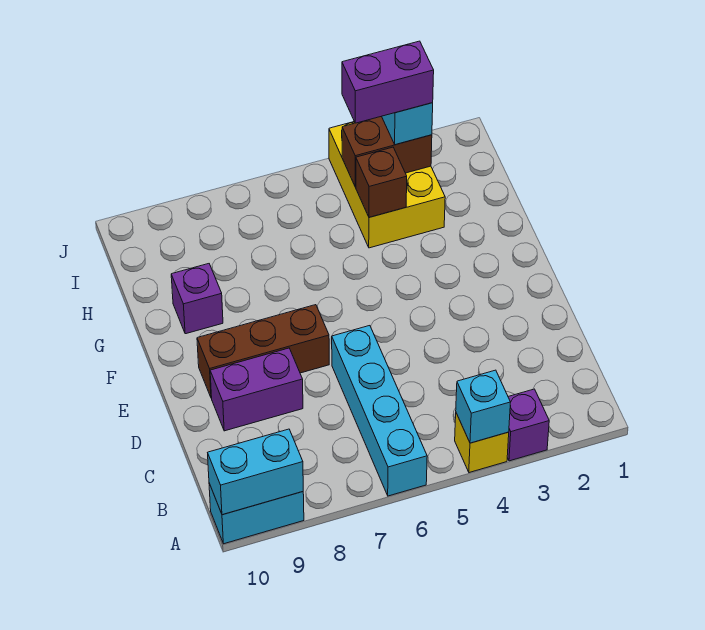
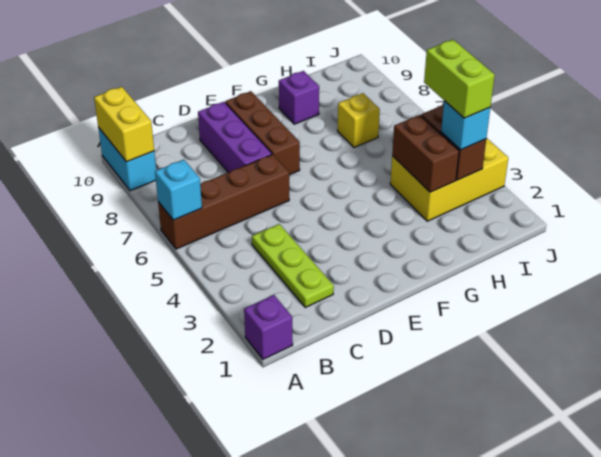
purple 1x1 brick [507,389,549,461] -> purple 1x1 brick moved to [244,295,293,359]
yellow 1x1 brick [455,413,509,473] -> yellow 1x1 brick moved to [338,93,380,147]
cyan 1x1 brick [456,370,510,443] -> cyan 1x1 brick moved to [155,160,202,220]
cyan 1x4 brick [331,326,427,496] -> brown 1x4 brick [158,154,289,249]
cyan 1x2 brick [208,429,303,515] -> yellow 1x2 brick [94,87,154,162]
none -> lime 1x3 plate [252,224,334,307]
purple 1x2 brick [210,348,303,431] -> purple 1x3 brick [198,102,272,172]
brown 1x1 brick [356,147,407,217] -> brown 1x2 brick [392,115,459,192]
purple 1x2 brick [342,41,434,123] -> lime 1x2 brick [424,40,495,118]

